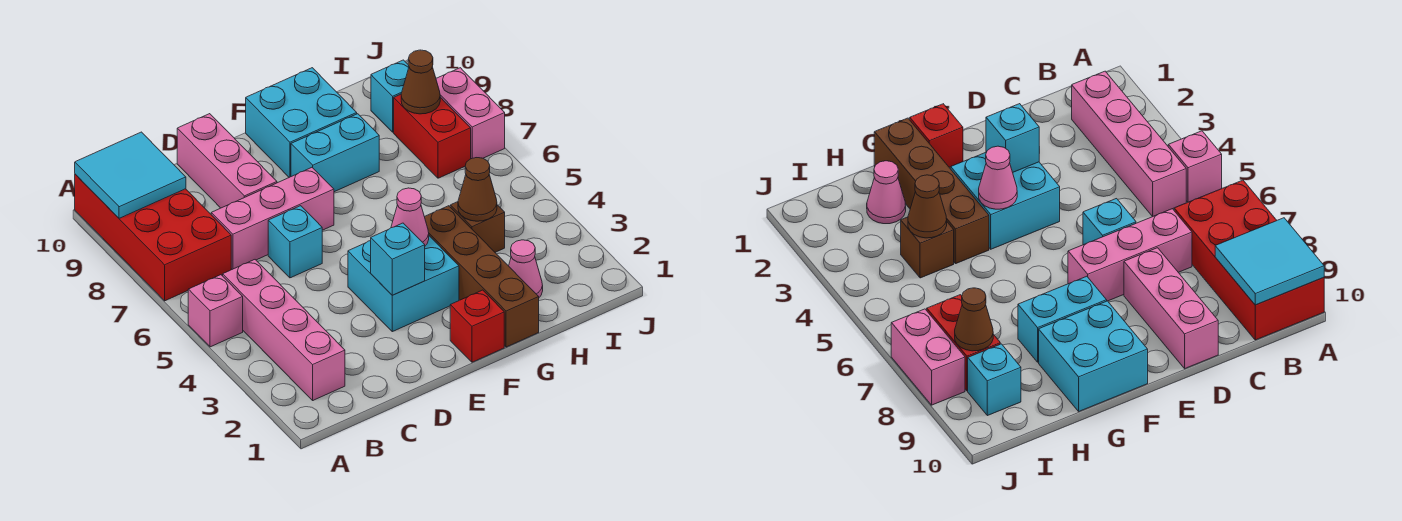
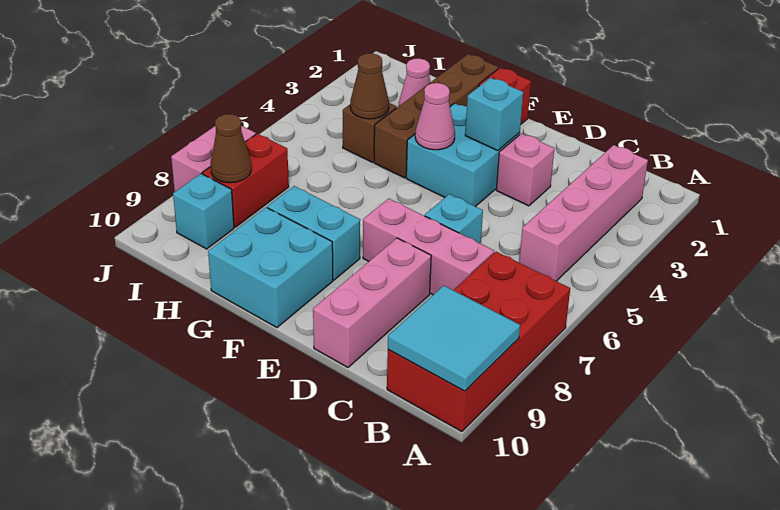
pink 1x1 brick [188,275,243,347] -> pink 1x1 brick moved to [496,133,554,206]

